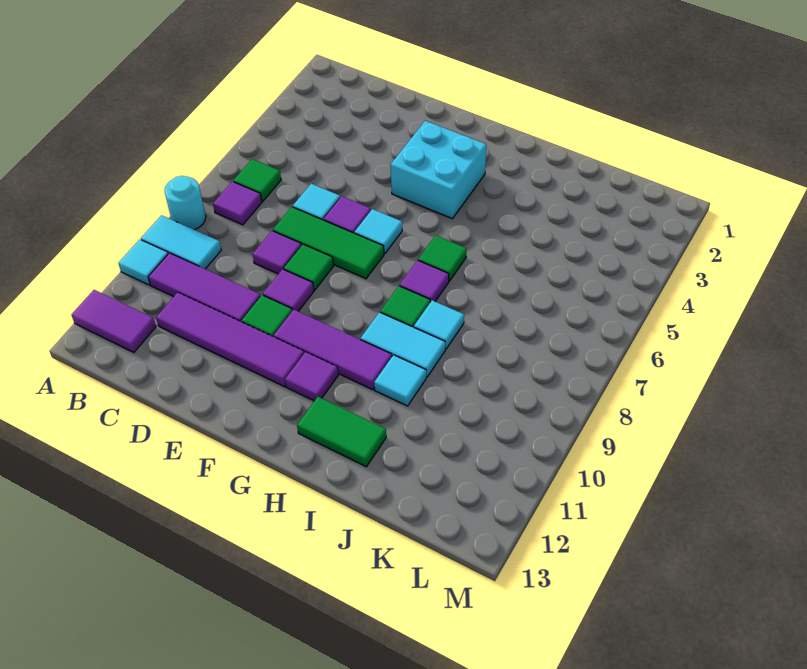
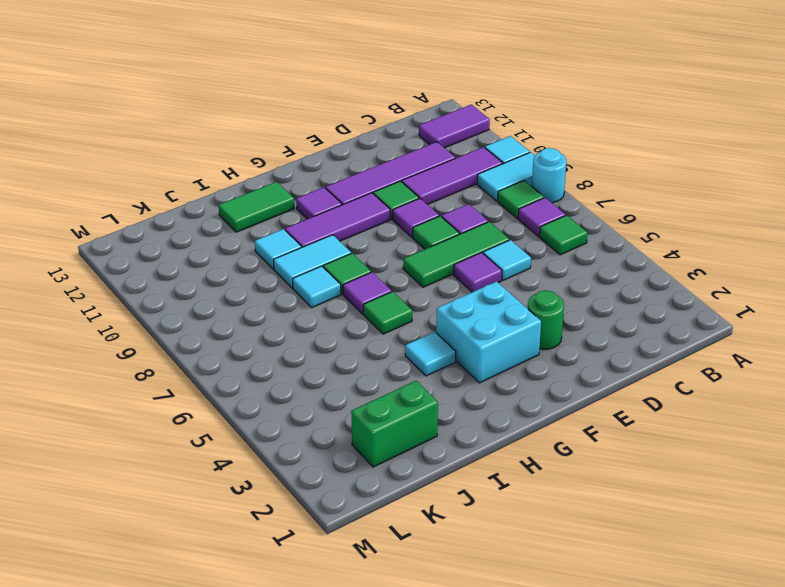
none -> green 1x1 tile [498,181,544,219]
none -> green 1x1 round brick [528,290,564,349]
cyan 1x1 tile [354,209,402,254] -> cyan 1x1 tile moved to [405,332,456,376]
none -> green 1x2 brick [351,381,438,467]

